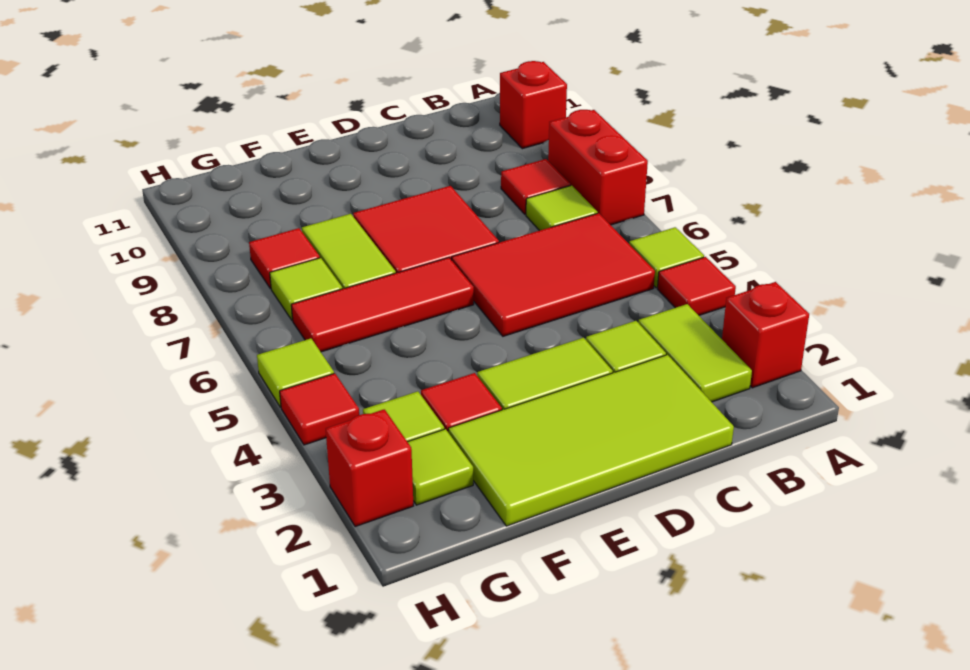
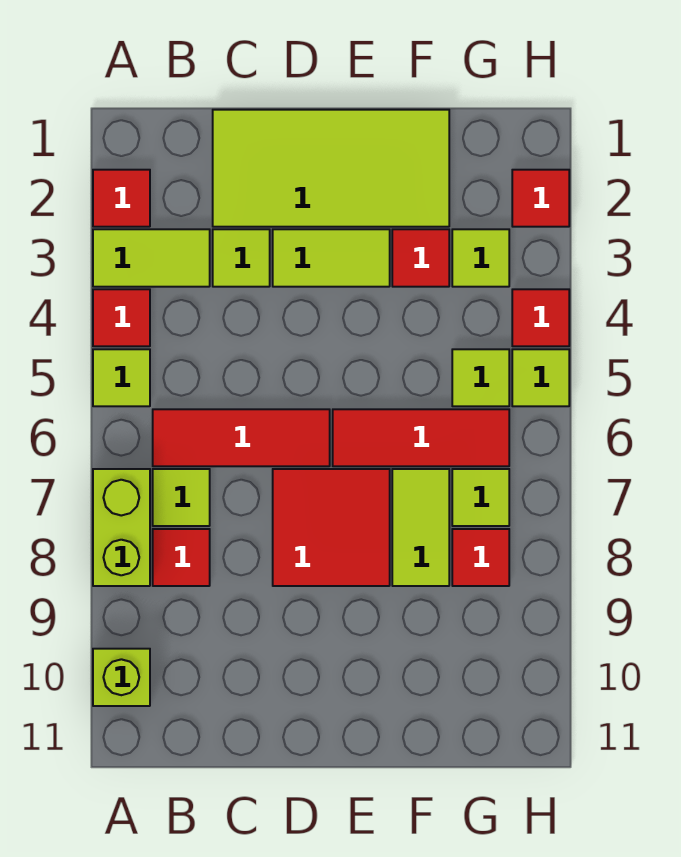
red 1x1 brick [722,282,809,388] -> red 1x1 tile [93,170,150,227]
red 1x2 brick [548,110,648,225] -> lime 1x2 brick [93,469,150,586]
red 1x1 brick [500,61,567,149] -> lime 1x1 brick [93,649,150,706]
lime 1x2 tile [638,304,752,402] -> lime 1x2 tile turned to [93,229,210,287]
red 2x3 tile [452,213,655,336] -> red 1x3 tile [153,409,330,466]
lime 1x1 tile [408,429,473,505] -> lime 1x1 tile moved to [452,349,509,406]
red 1x1 brick [326,409,414,527] -> red 1x1 tile [512,170,569,227]

